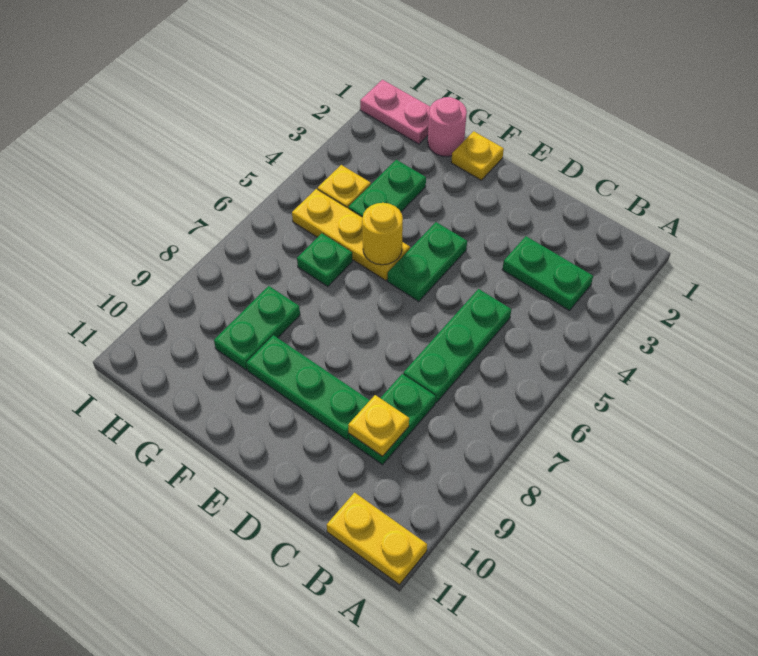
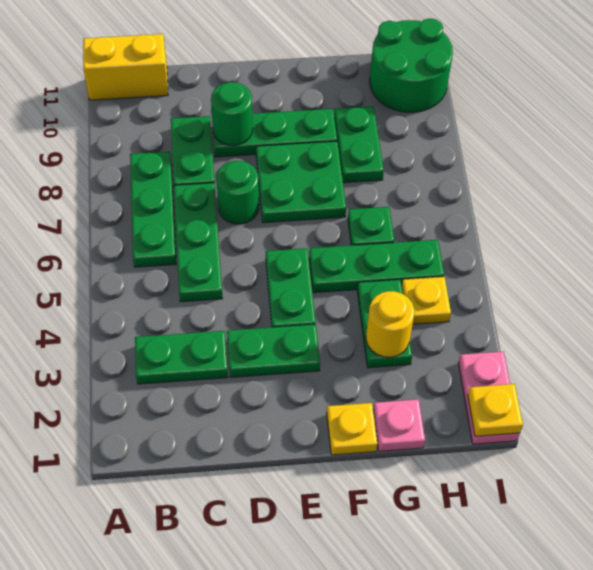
yellow 1x2 plate [327,493,427,585] -> yellow 1x2 brick [83,34,168,100]
none -> green 1x3 plate [130,151,176,267]
yellow 1x1 plate [348,395,409,456] -> yellow 1x1 plate moved to [468,384,523,436]
none -> green 1x2 plate [227,324,320,377]
none -> green 1x1 round brick [217,161,259,224]
none -> green 1x1 round brick [211,82,253,146]
none -> green 2x2 plate [256,141,346,223]
yellow 1x3 plate [292,189,410,281] -> green 1x3 plate [309,240,444,293]
yellow 1x1 round brick [362,203,403,265] -> yellow 1x1 round brick moved to [366,291,414,357]
pink 1x1 round brick [428,97,467,157] -> pink 1x1 plate [373,399,425,451]
pink 1x2 plate [360,80,430,144] -> pink 1x2 plate turned to [458,351,520,444]
none -> green 2x2 round brick [370,18,453,112]

